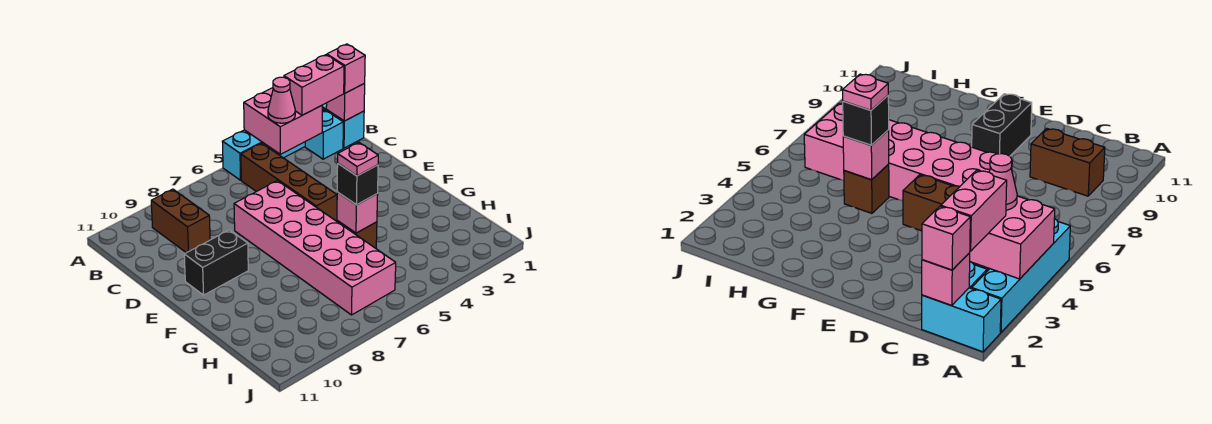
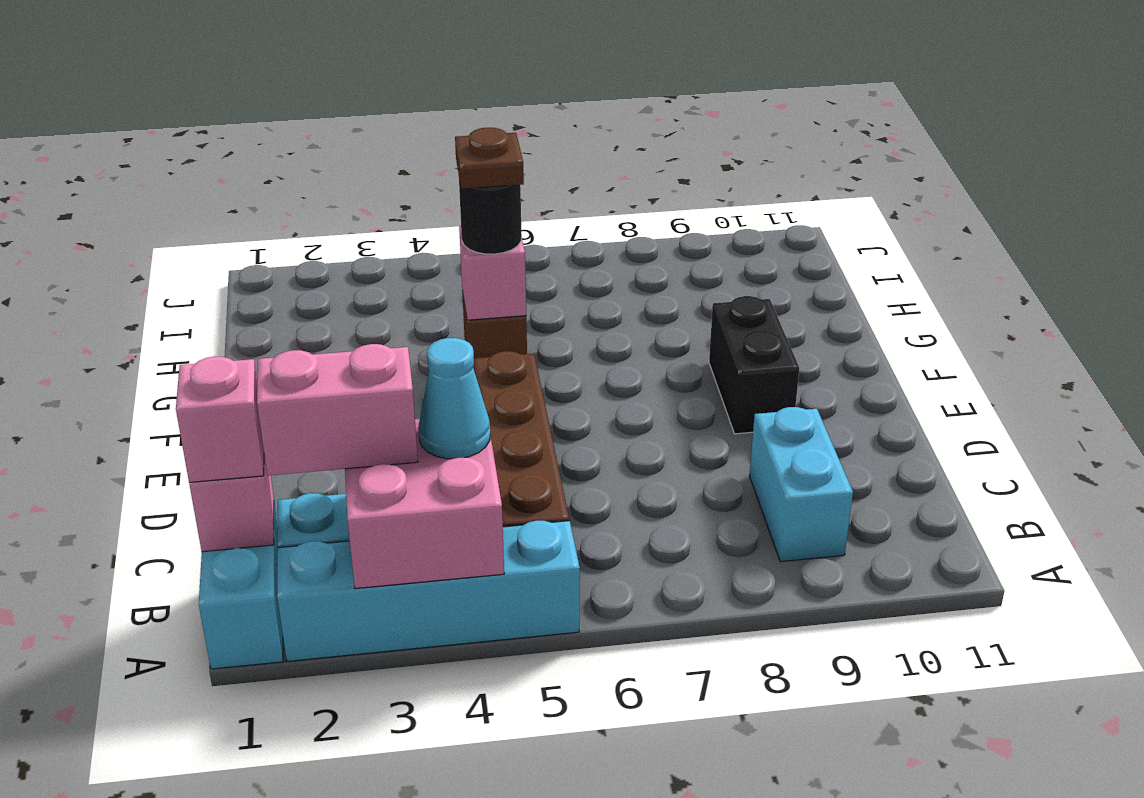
pink 1x1 cone [268,77,295,123] -> cyan 1x1 cone [418,338,490,459]
brown 1x2 brick [151,189,210,253] -> cyan 1x2 brick [749,407,853,562]
pink 2x6 brick [234,181,396,315] -> none
black 1x2 brick [184,230,248,295] -> black 1x2 brick turned to [709,296,799,434]
black 1x1 brick [337,164,378,205] -> black 1x1 round brick [459,179,522,254]
pink 1x1 plate [338,143,378,176] -> brown 1x1 plate [455,128,524,189]

